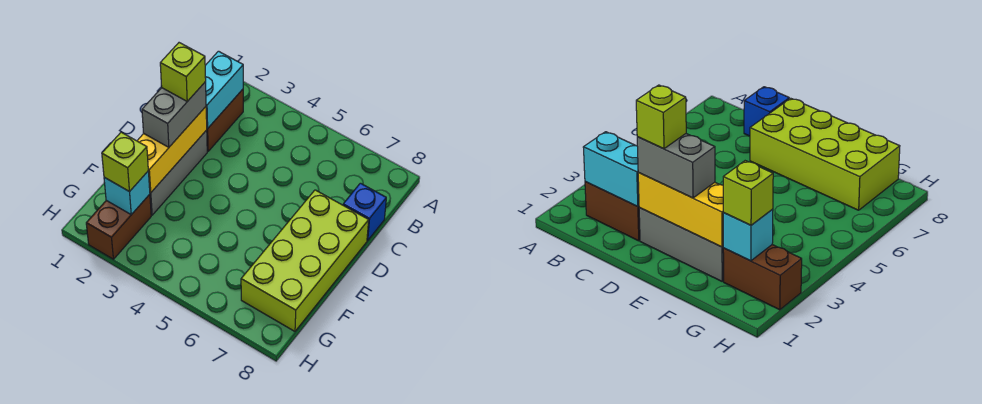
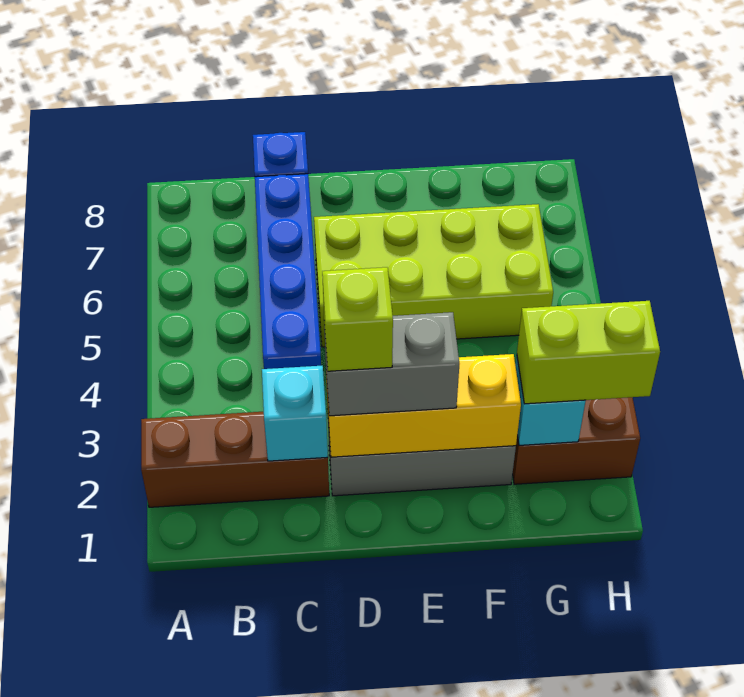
brown 1x2 brick [207,89,243,151] -> brown 1x3 brick [141,412,329,507]
cyan 1x2 brick [205,51,243,129] -> cyan 1x1 brick [262,366,328,461]
none -> blue 1x4 brick [255,174,321,369]
lime 2x4 brick [241,190,369,331] -> lime 2x4 brick moved to [314,204,553,347]
lime 1x1 brick [102,132,148,191] -> lime 1x2 brick [517,301,660,404]

